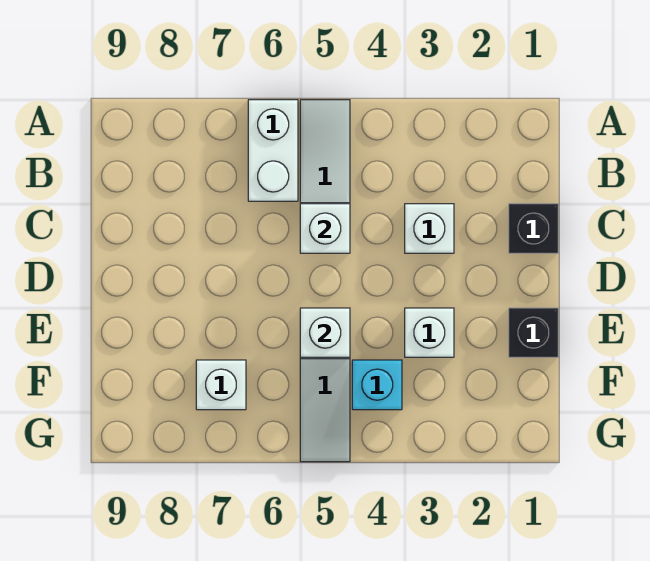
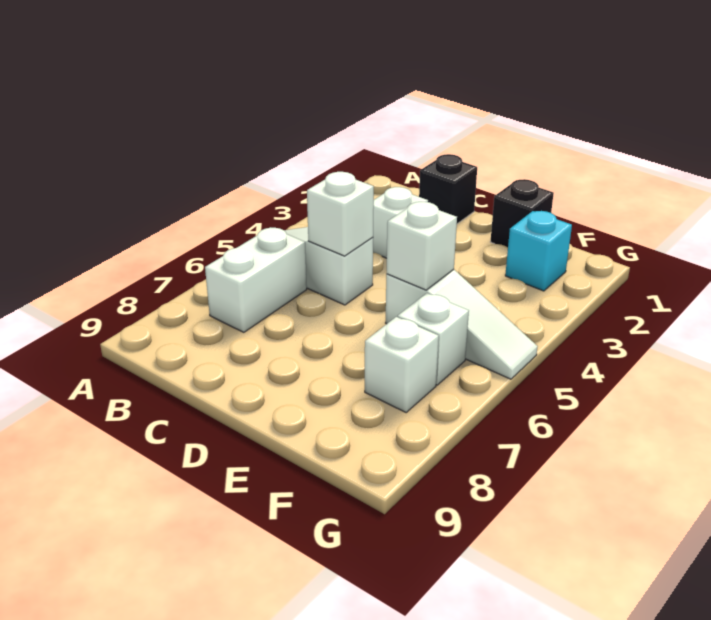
white 1x2 brick [248,100,298,201] -> white 1x2 brick turned to [205,228,307,332]
white 1x1 brick [405,308,454,357] -> white 1x1 brick moved to [398,293,469,385]
cyan 1x1 brick [352,360,402,410] -> cyan 1x1 brick moved to [505,211,572,291]

